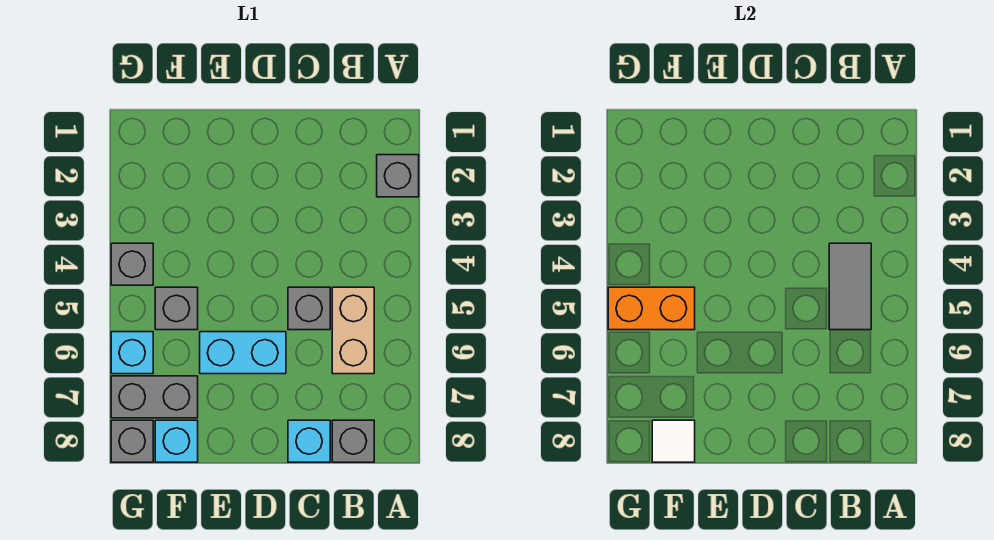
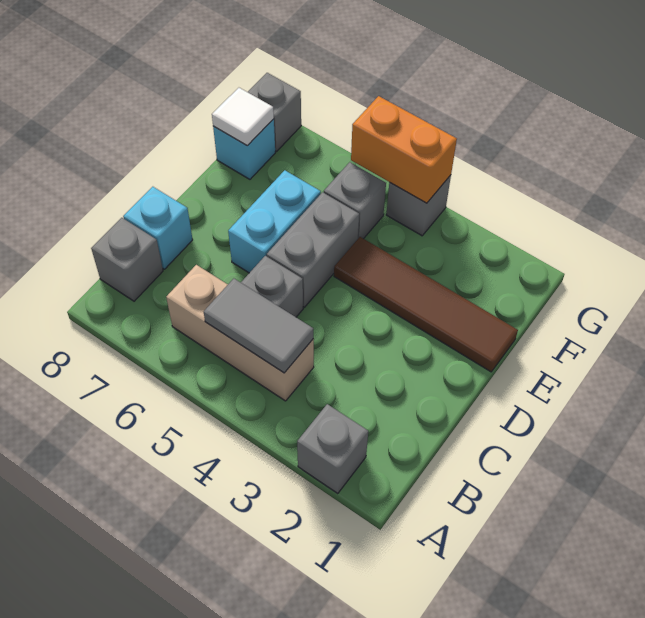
tan 1x2 brick [332,287,374,374] -> tan 1x3 brick [166,265,314,401]
none -> brown 1x4 tile [334,237,518,372]
orange 1x2 brick [608,287,695,330] -> orange 1x2 brick turned to [351,96,457,203]
grey 1x2 brick [111,376,198,418] -> grey 1x2 brick moved to [267,192,359,307]
cyan 1x1 brick [111,332,153,374] -> none

